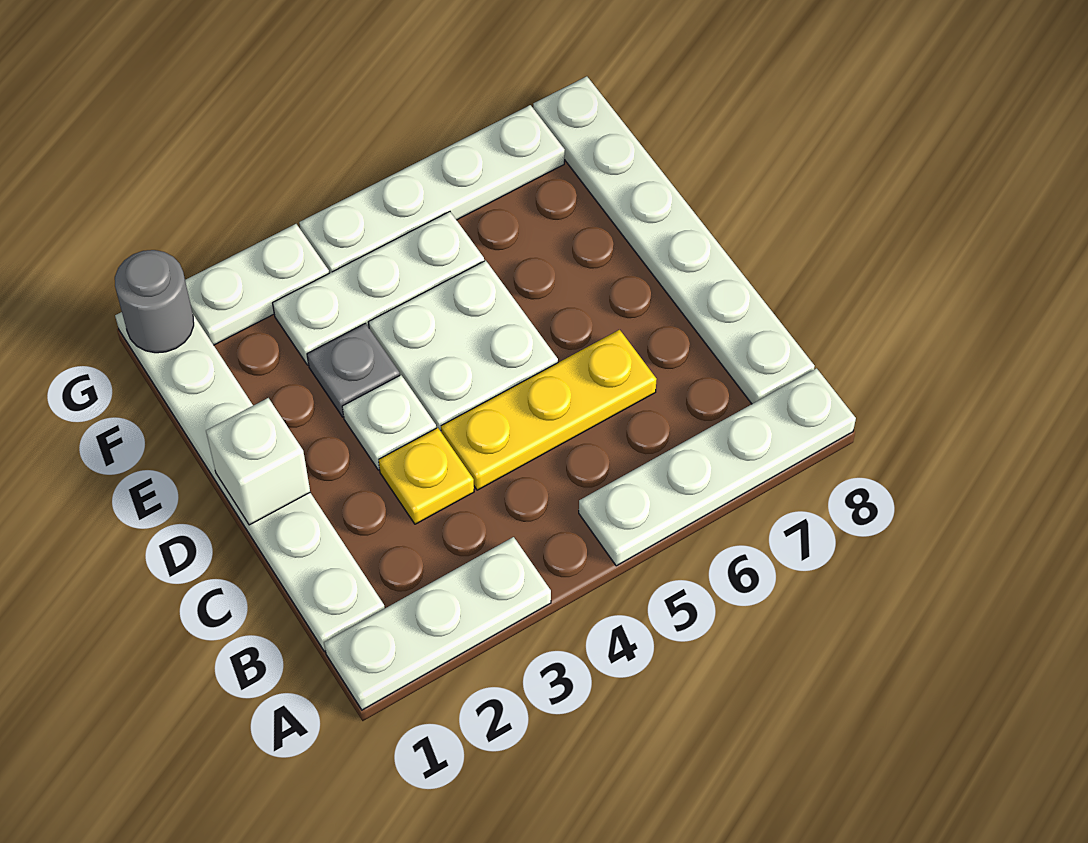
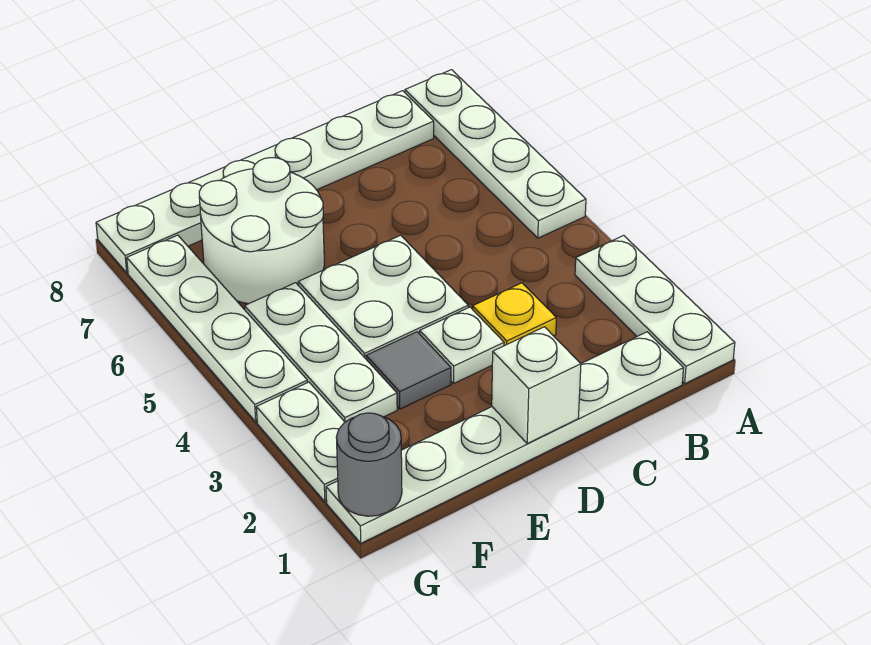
yellow 1x3 plate [441,330,657,490] -> none
grey 1x1 plate [307,323,400,417] -> grey 1x1 tile [366,332,451,409]
none -> white 2x2 round brick [199,158,324,304]

